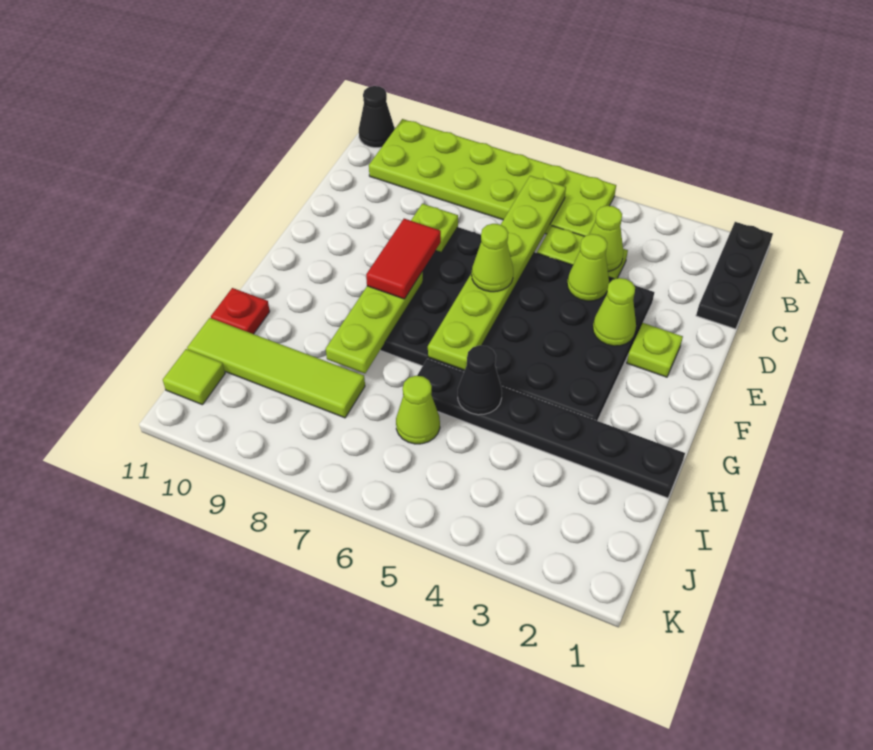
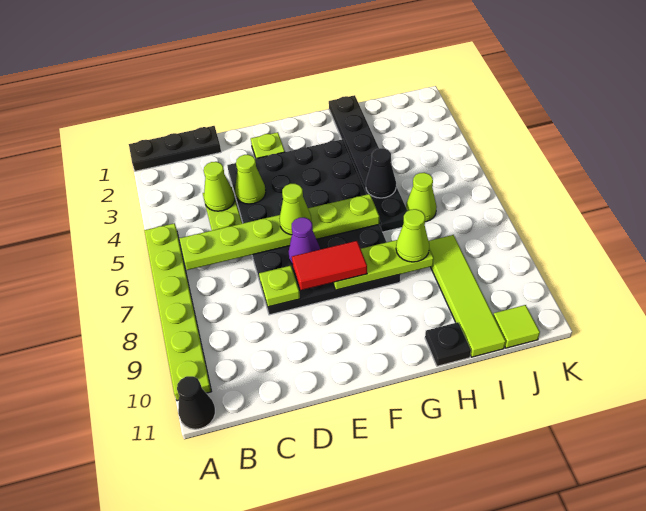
lime 2x6 plate [369,119,616,236] -> lime 1x6 plate [144,223,211,401]
lime 1x1 cone [593,278,636,346] -> lime 1x1 cone moved to [396,209,429,262]
none -> purple 1x1 cone [289,218,320,264]
red 1x1 plate [211,288,270,334] -> black 1x1 plate [425,322,471,366]

